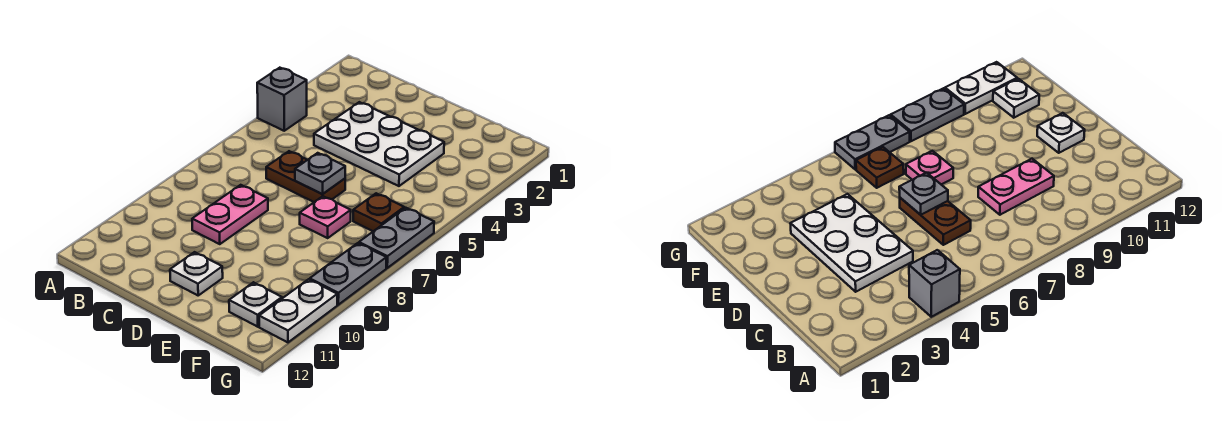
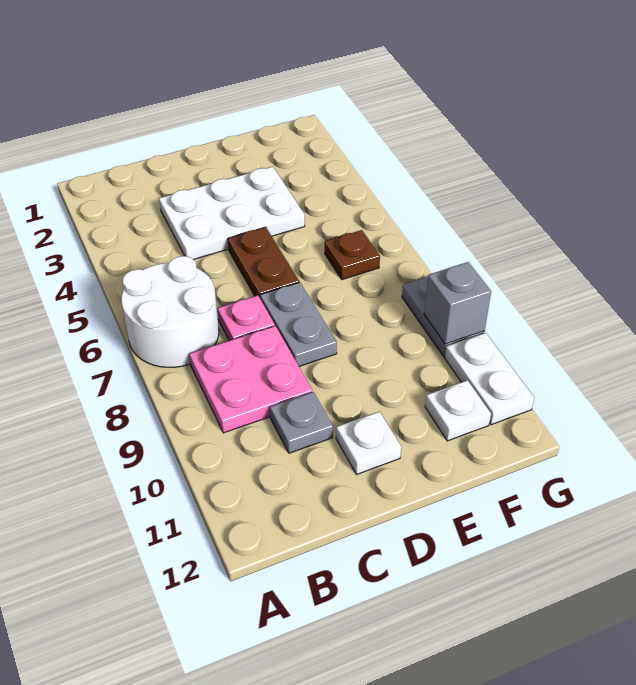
grey 1x1 brick [257,68,307,131] -> grey 1x1 brick moved to [424,262,491,344]
none -> white 2x2 round brick [121,256,219,367]
brown 1x2 plate [266,151,345,202] -> brown 1x2 plate turned to [228,227,299,297]
pink 1x2 plate [192,185,268,244] -> pink 2x2 plate [189,326,312,433]
grey 1x1 plate [295,153,345,194] -> grey 1x1 plate moved to [270,392,333,453]
pink 1x1 plate [300,196,351,238] -> pink 1x1 plate moved to [217,295,275,341]
grey 1x2 plate [359,208,434,268] -> grey 1x2 plate moved to [260,282,337,366]

